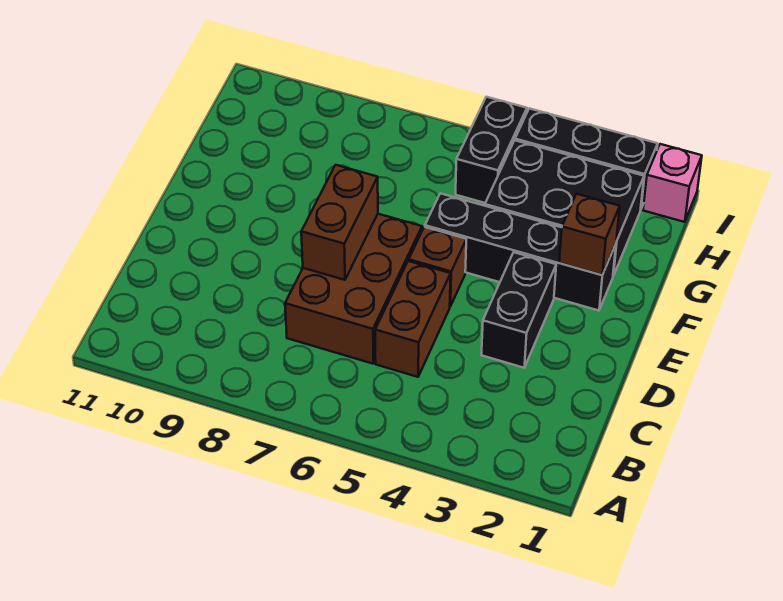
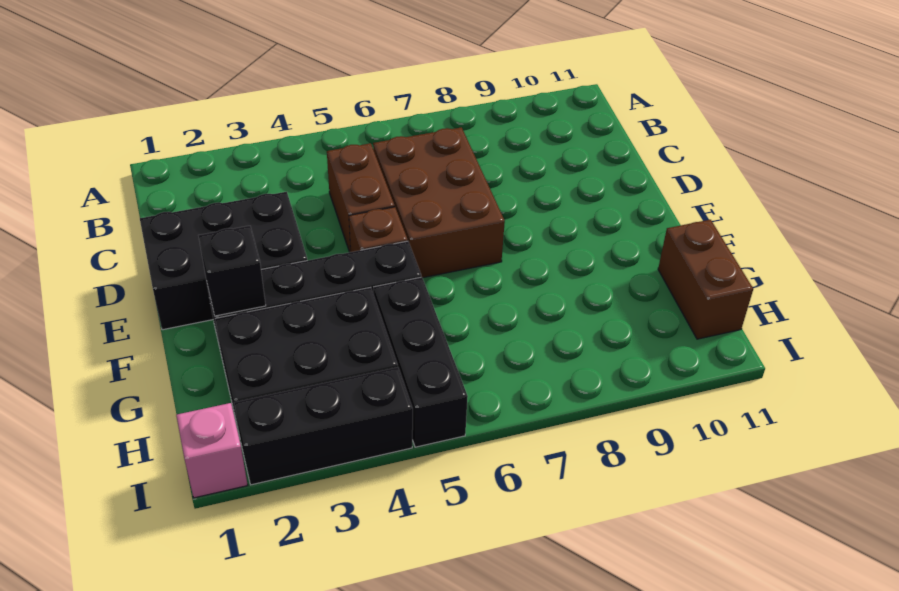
black 1x2 brick [482,252,556,368] -> black 2x3 brick [140,192,307,330]
brown 1x2 brick [301,165,378,280] -> brown 1x2 brick moved to [658,220,753,339]
brown 1x1 brick [559,194,620,275] -> black 1x1 brick [198,226,266,316]
black 1x2 brick [456,97,527,203] -> black 1x3 brick [374,277,468,447]

